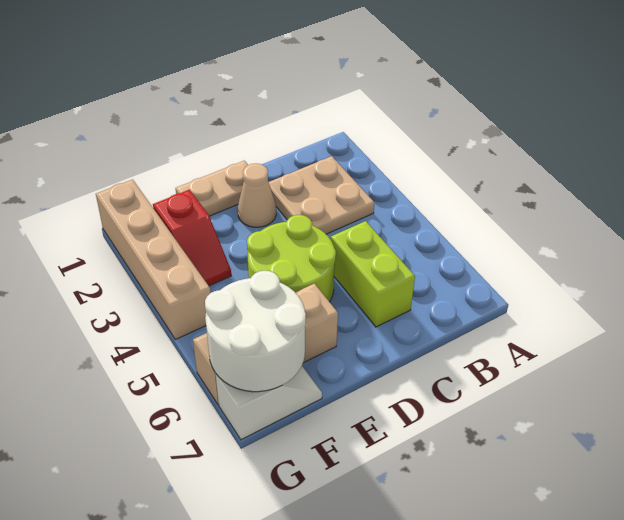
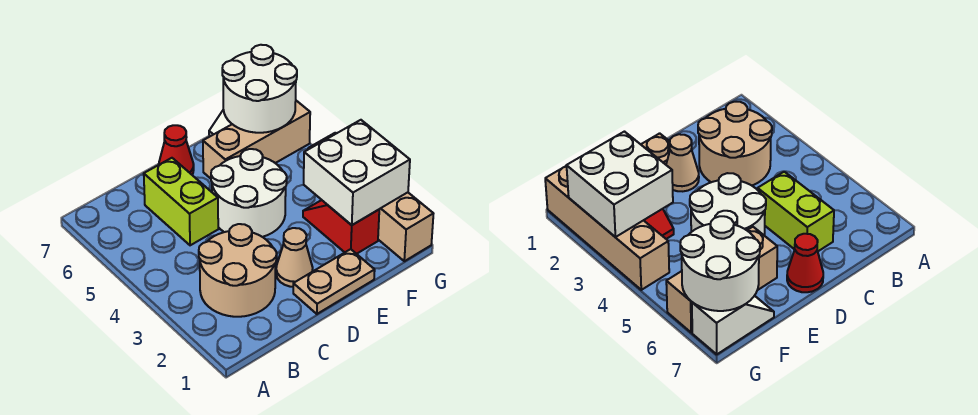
tan 2x2 plate [269,156,374,234] -> tan 2x2 round brick [199,224,277,317]
lime 2x2 round brick [247,215,336,302] -> white 2x2 round brick [211,149,287,237]
none -> red 1x1 cone [159,125,194,175]
none -> white 2x2 brick [304,120,410,225]

